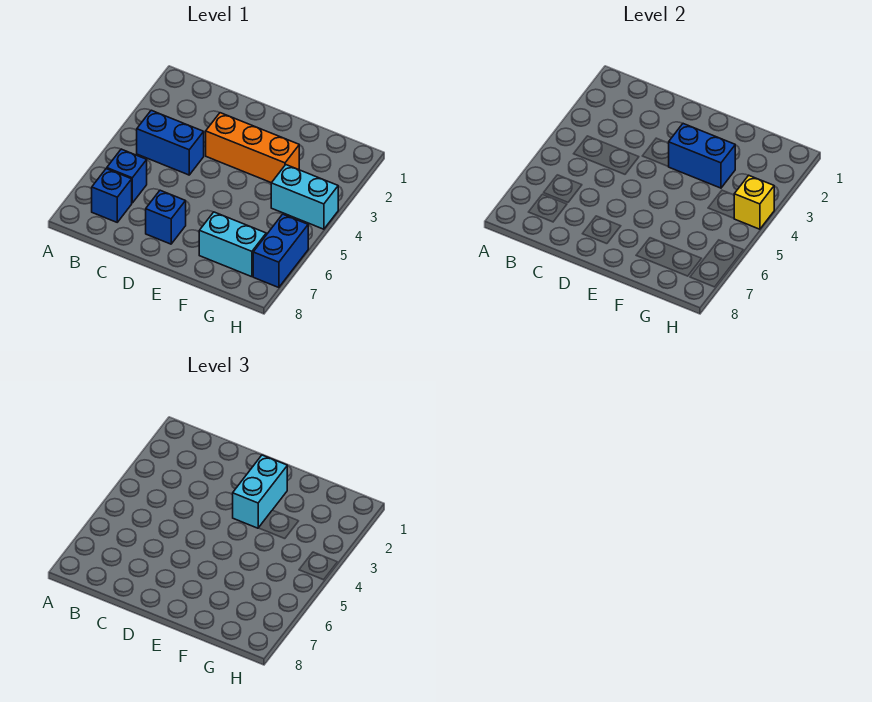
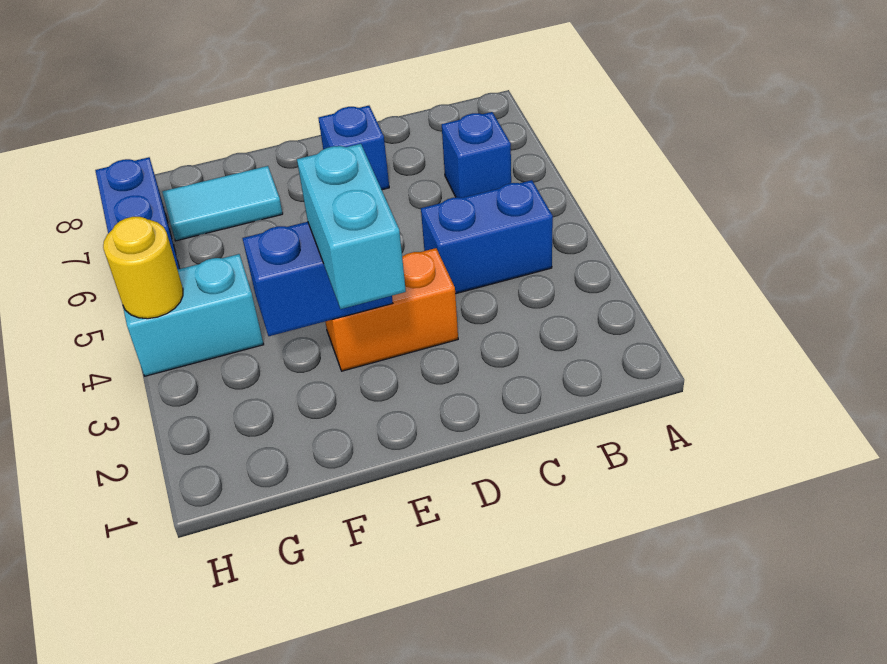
blue 1x1 brick [92,169,132,222] -> none
orange 1x3 brick [206,113,299,183] -> orange 1x2 brick [325,248,458,371]
cyan 1x2 brick [199,212,266,277] -> cyan 1x2 tile [162,166,283,241]
yellow 1x1 brick [734,175,774,229] -> yellow 1x1 round brick [103,217,183,319]

